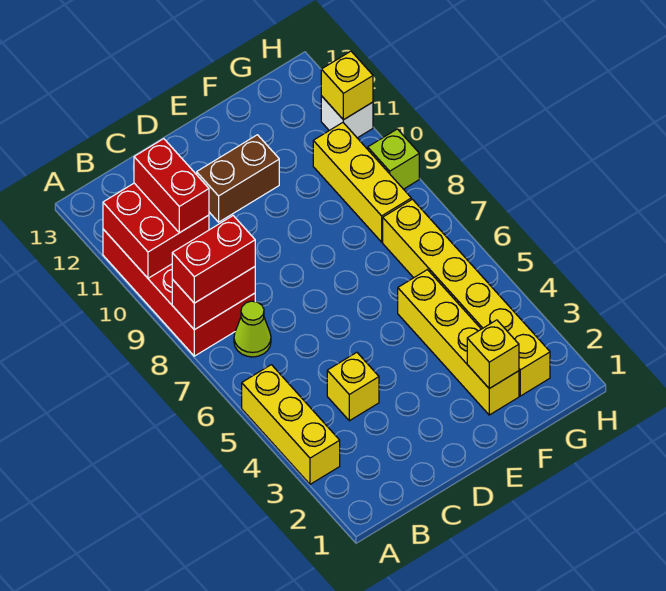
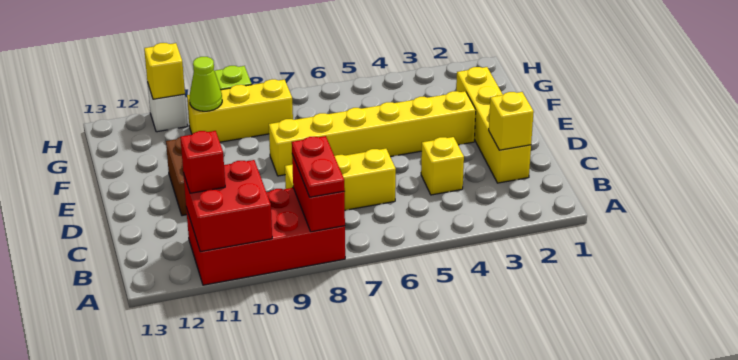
yellow 1x3 brick [242,365,340,484] -> yellow 1x3 brick moved to [285,149,396,210]
red 1x2 brick [172,216,255,303] -> red 1x2 plate [292,136,345,197]
lime 1x1 cone [234,301,271,357] -> lime 1x1 cone moved to [189,57,222,111]
red 1x2 brick [134,139,209,233] -> red 1x1 brick [180,131,225,193]
yellow 1x4 brick [398,270,519,415] -> yellow 1x4 brick turned to [456,67,531,183]
yellow 1x1 brick [467,320,519,388] -> yellow 1x1 brick moved to [489,92,534,150]
yellow 1x6 brick [383,199,550,396] -> yellow 1x6 brick moved to [269,91,476,176]

